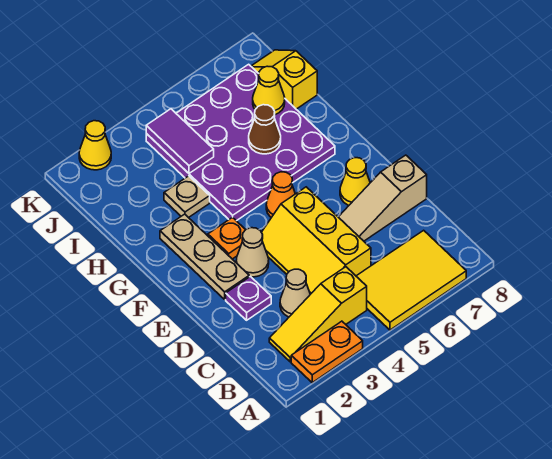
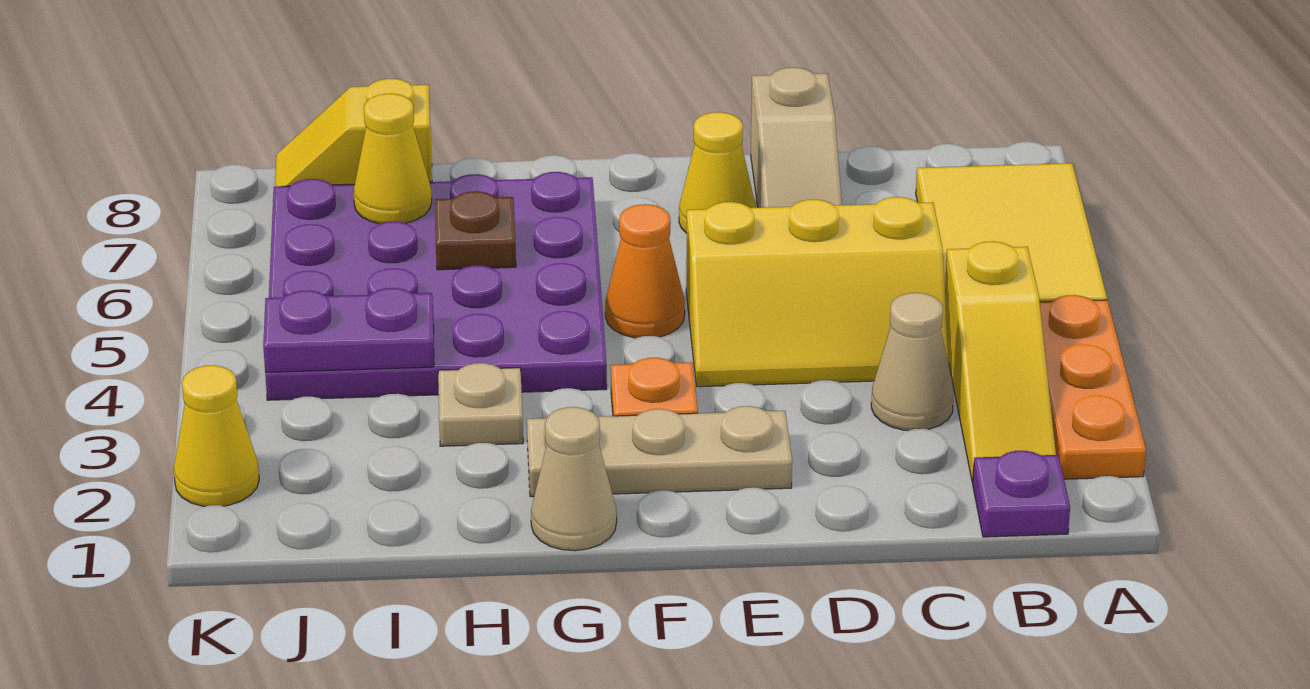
orange 1x2 plate [291,321,363,383] -> orange 1x3 plate [1040,295,1146,479]
purple 1x1 plate [226,276,271,320] -> purple 1x1 plate moved to [973,451,1070,537]
tan 1x1 cone [236,228,269,277] -> tan 1x1 cone moved to [531,407,617,551]
brown 1x1 cone [249,105,281,154] -> brown 1x1 plate [435,191,516,270]
purple 1x2 tile [146,109,214,173] -> purple 1x2 plate [263,288,434,372]

